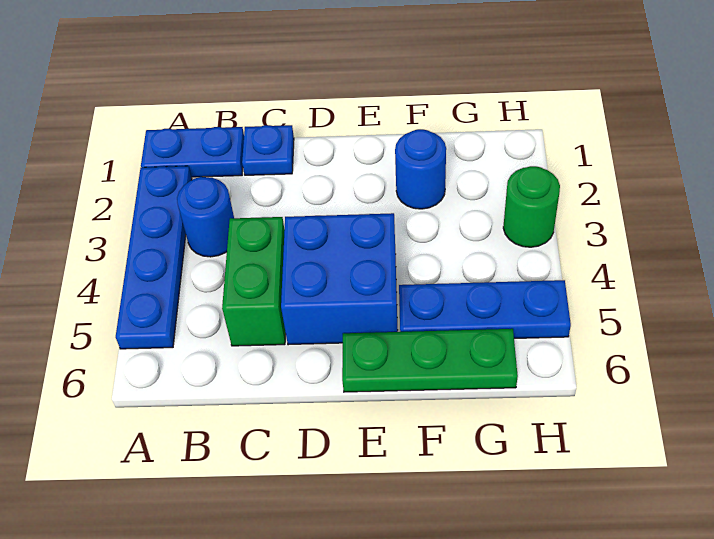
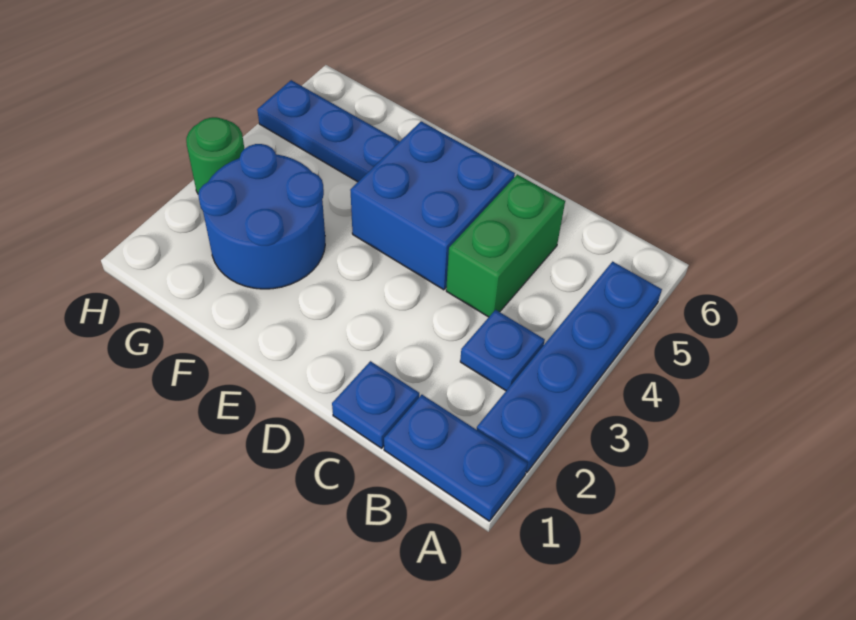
blue 1x1 round brick [177,177,234,257] -> blue 1x1 plate [460,310,545,391]
green 1x3 plate [342,329,518,392] -> none
blue 1x1 round brick [395,129,446,209] -> blue 2x2 round brick [198,144,325,289]

